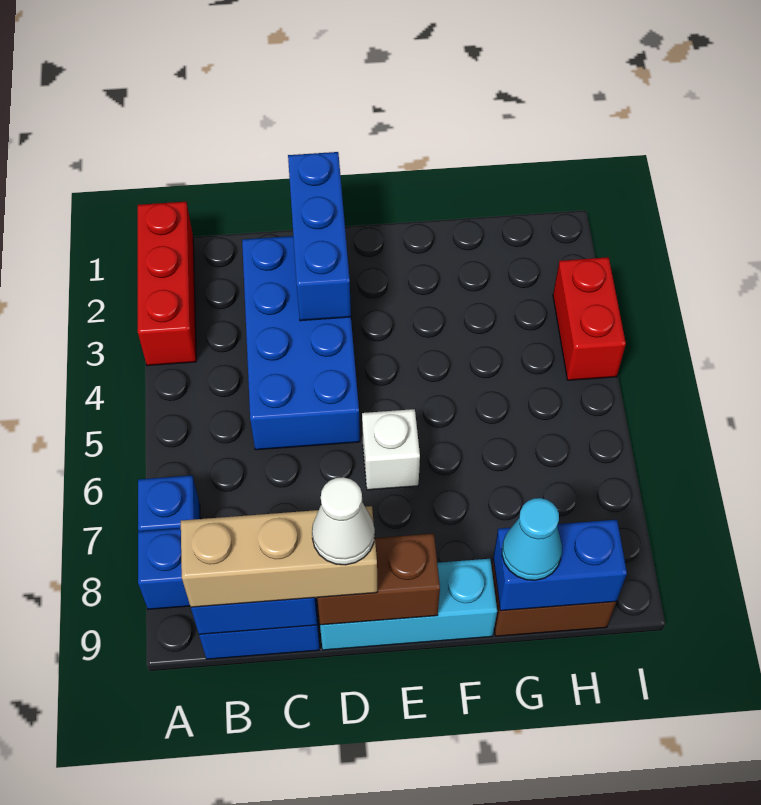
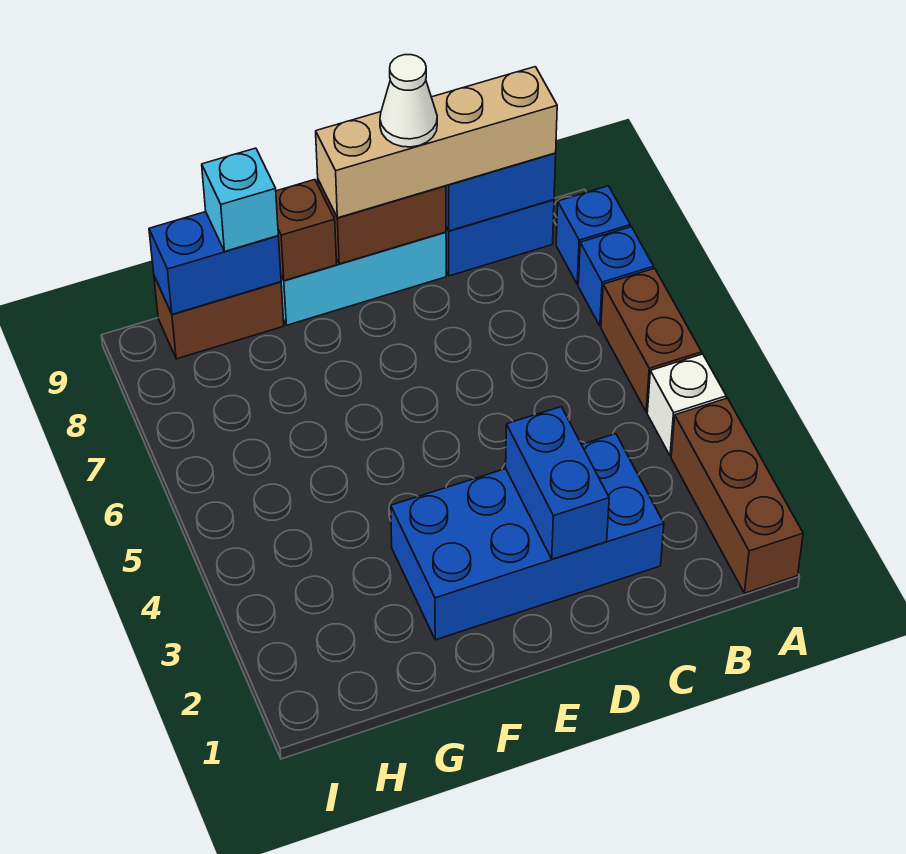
red 1x3 brick [138,202,196,366] -> brown 1x3 brick [671,398,803,593]
none -> brown 1x2 brick [601,268,702,412]
tan 1x3 brick [181,506,377,607] -> tan 1x4 brick [316,67,557,218]
blue 2x4 brick [242,236,360,450] -> blue 2x4 brick turned to [391,434,664,640]
blue 1x3 brick [288,152,351,321] -> blue 1x2 brick [506,407,609,559]
white 1x1 brick [362,409,420,490] -> white 1x1 brick moved to [647,354,726,456]
none -> brown 1x1 brick [276,180,337,281]
cyan 1x1 cone [502,498,562,580] -> cyan 1x1 brick [202,148,278,251]
red 1x2 brick [553,257,626,380] -> none

